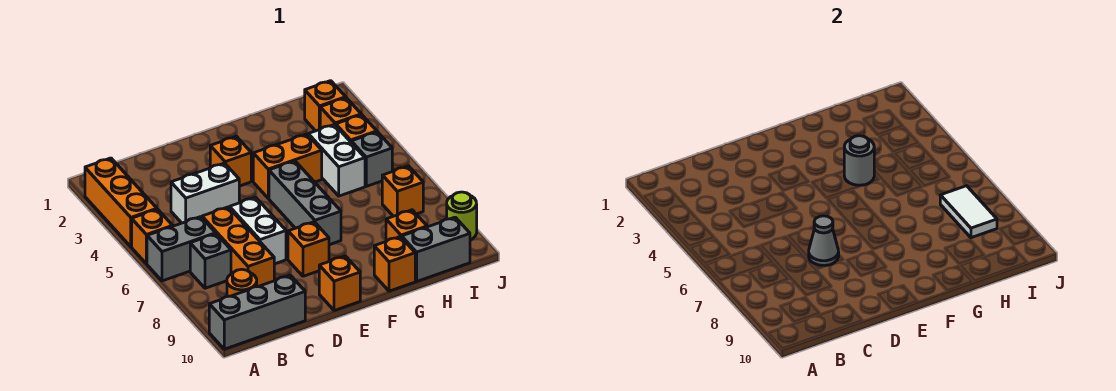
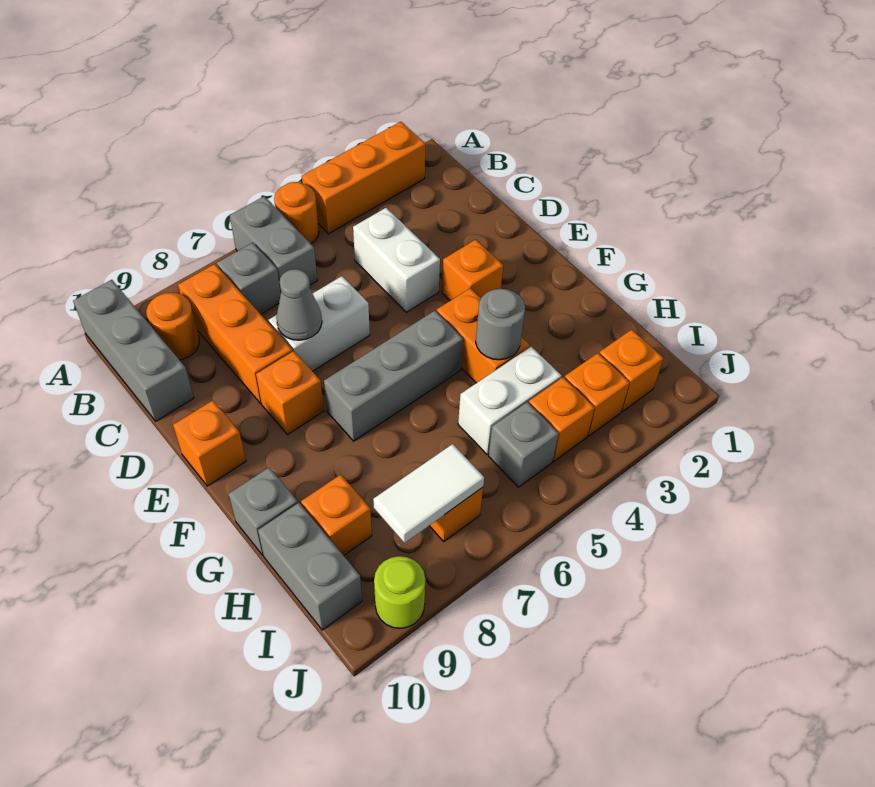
orange 1x1 brick [132,209,173,264] -> orange 1x1 round brick [274,182,319,244]
orange 1x3 brick [202,207,274,287] -> orange 1x3 brick turned to [178,264,293,403]
orange 1x1 brick [374,237,415,291] -> grey 1x1 brick [229,468,298,555]

